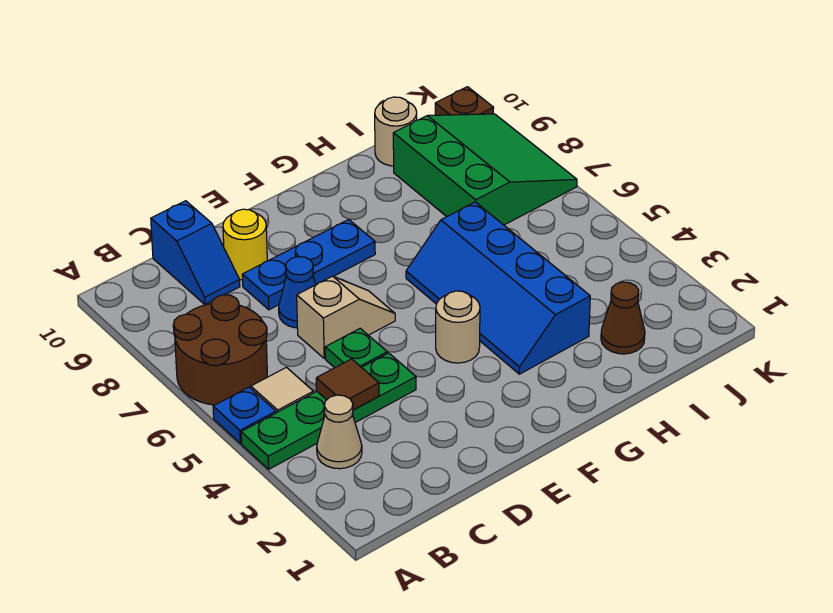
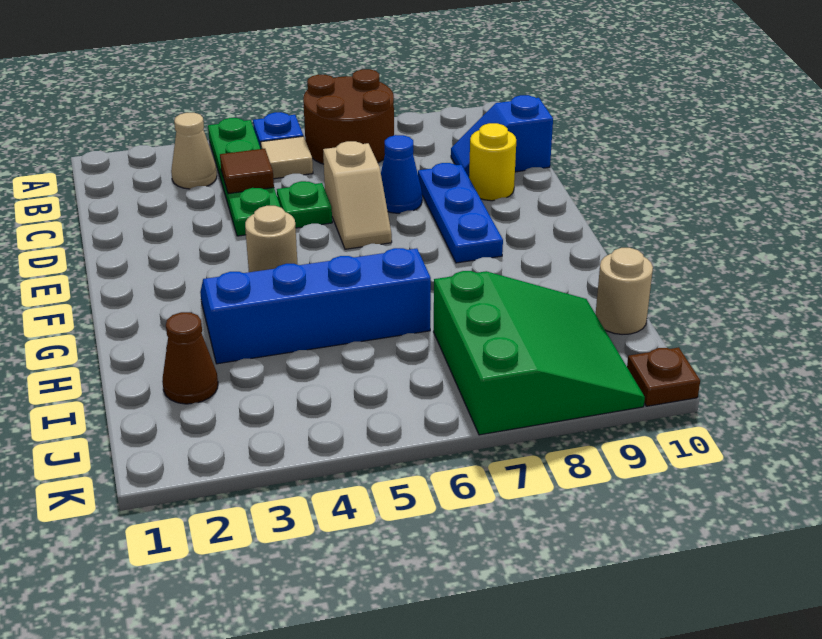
green 3x3 slope [393,114,577,225] -> green 3x3 slope turned to [434,271,645,435]

